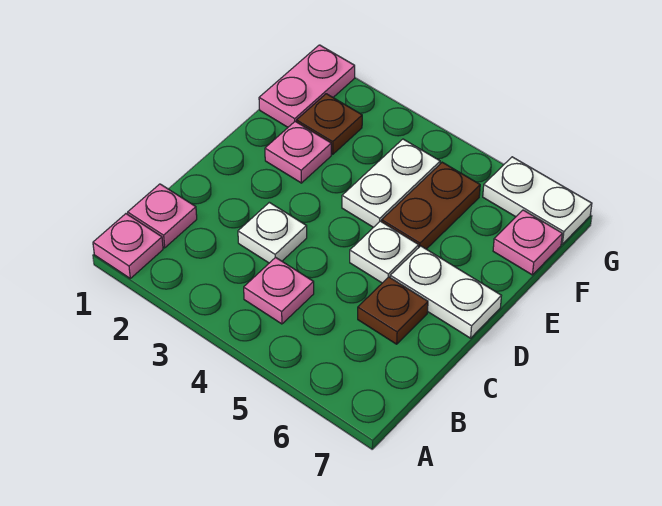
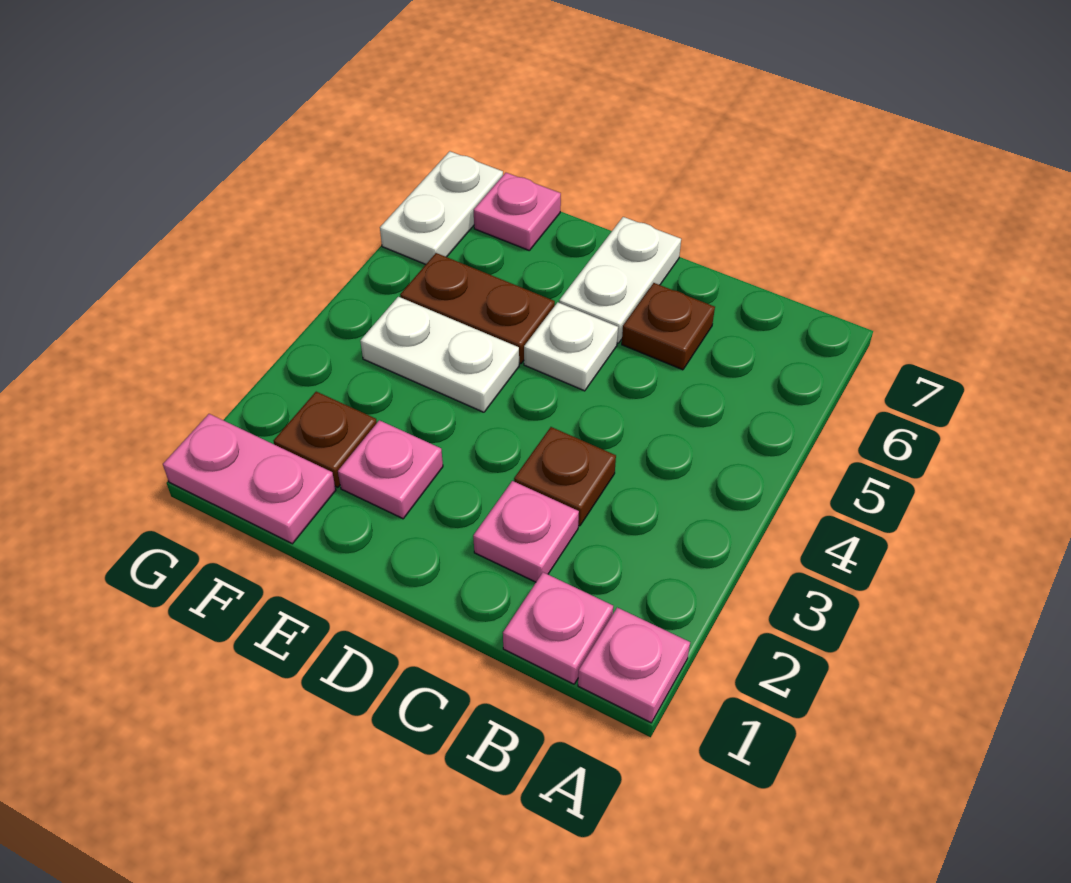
pink 1x1 plate [244,257,314,324] -> pink 1x1 plate moved to [473,481,579,582]
white 1x1 plate [238,202,307,263] -> brown 1x1 plate [514,427,616,526]

